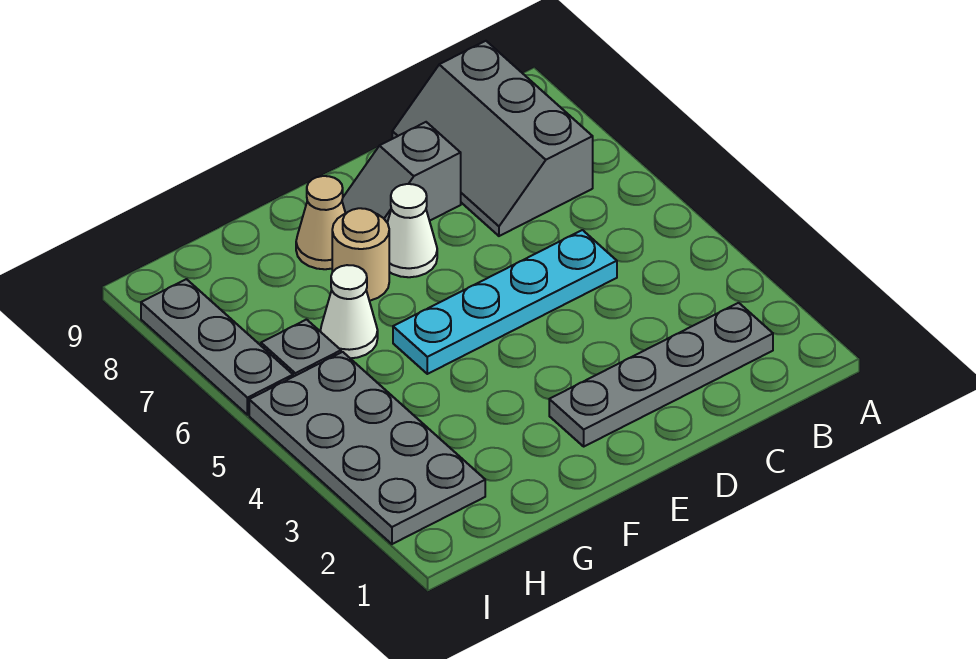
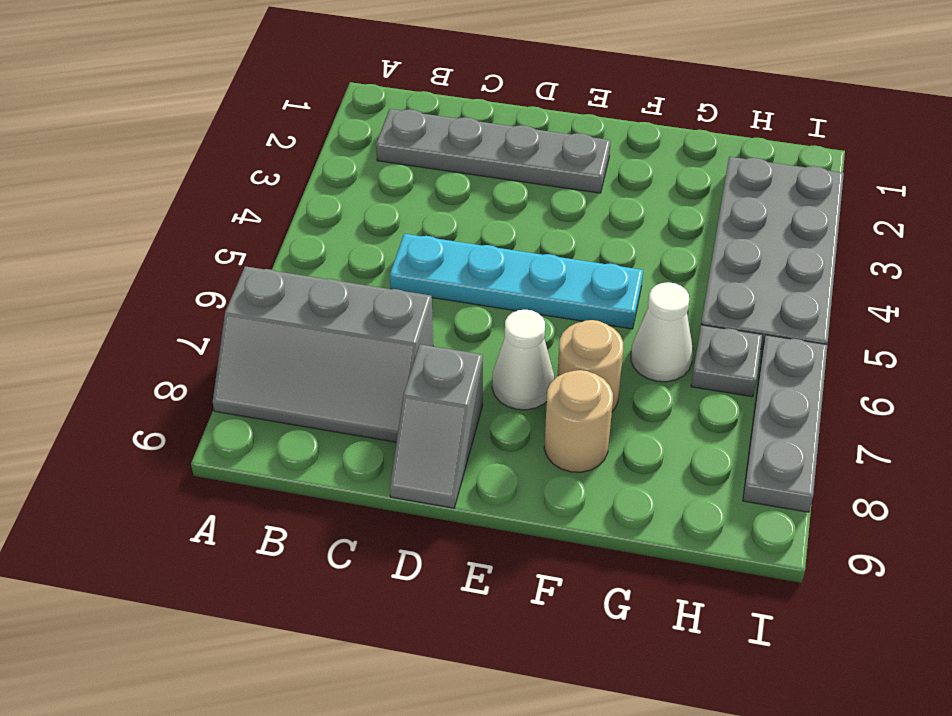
grey 2x3 slope [392,41,593,236] -> grey 2x3 slope turned to [213,266,433,442]
grey 1x2 slope [342,122,461,222] -> grey 1x2 slope turned to [390,344,483,508]
tan 1x1 cone [296,176,346,269] -> tan 1x1 round brick [544,370,613,472]

